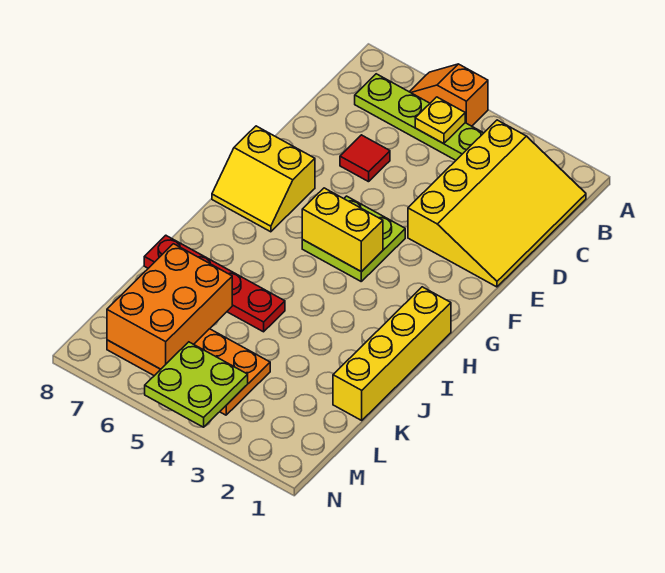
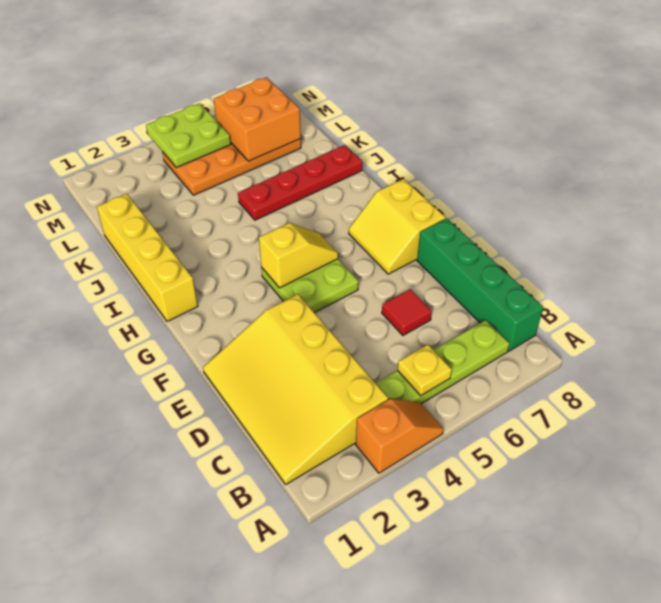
orange 1x2 slope [410,64,488,126] -> orange 1x2 slope moved to [356,399,444,473]
none -> green 1x4 brick [417,218,543,351]
yellow 2x2 slope [212,126,315,232] -> yellow 2x2 slope turned to [349,179,446,274]
yellow 1x2 brick [302,188,383,272] -> yellow 1x2 slope [259,223,338,288]
orange 2x3 brick [107,244,232,369] -> orange 2x2 brick [214,77,301,161]

